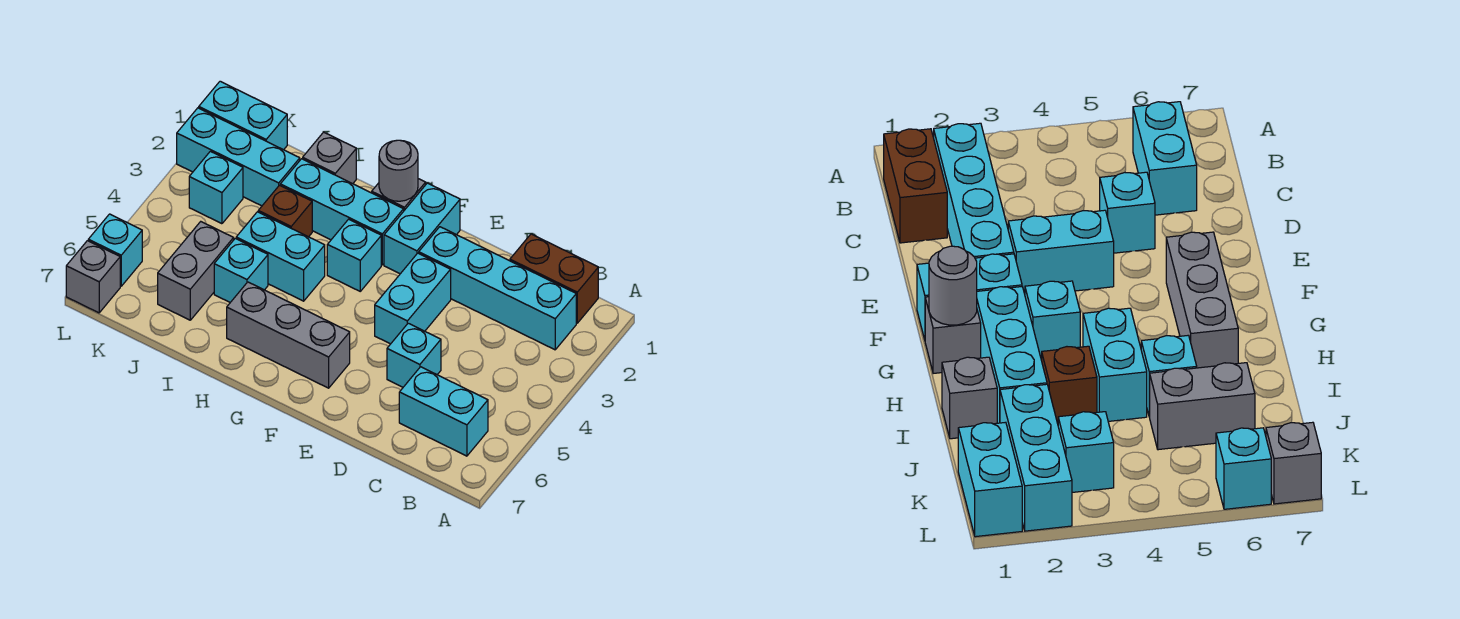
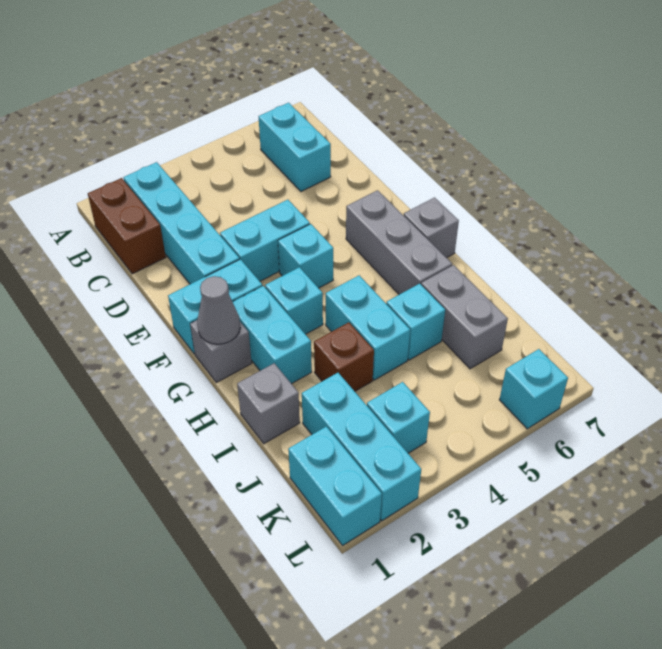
cyan 1x1 brick [387,323,441,387] -> cyan 1x1 brick moved to [278,224,333,288]
grey 1x1 round brick [379,140,418,201] -> grey 1x1 cone [197,276,240,344]
cyan 1x3 brick [280,159,404,265] -> cyan 1x2 brick [233,286,312,384]
grey 1x2 brick [158,222,234,320] -> grey 1x2 brick turned to [421,265,508,369]
grey 1x1 brick [66,241,120,313] -> grey 1x1 brick moved to [404,198,459,258]

